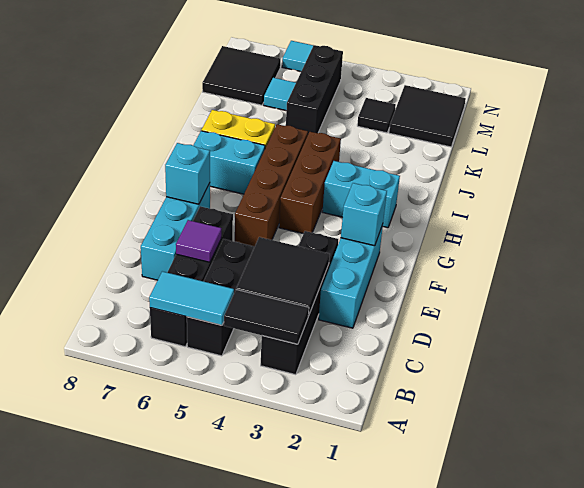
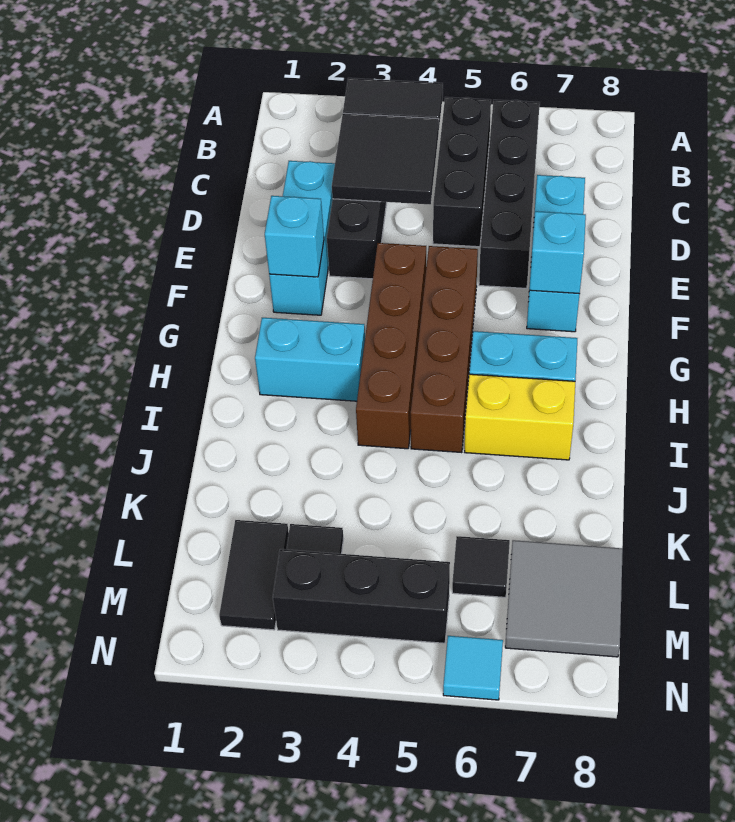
cyan 1x2 tile [149,271,234,325] -> none
purple 1x1 tile [176,220,221,262] -> none
brown 1x3 brick [279,132,341,234] -> brown 1x4 brick [356,243,426,449]
black 1x3 brick [286,45,343,134] -> black 1x3 brick turned to [273,549,450,643]
black 2x2 tile [389,85,466,147] -> black 1x2 tile [219,520,289,630]
cyan 1x1 tile [264,78,296,110] -> black 1x1 tile [452,536,510,597]
black 2x2 tile [202,46,281,105] -> grey 2x2 tile [505,540,623,657]

